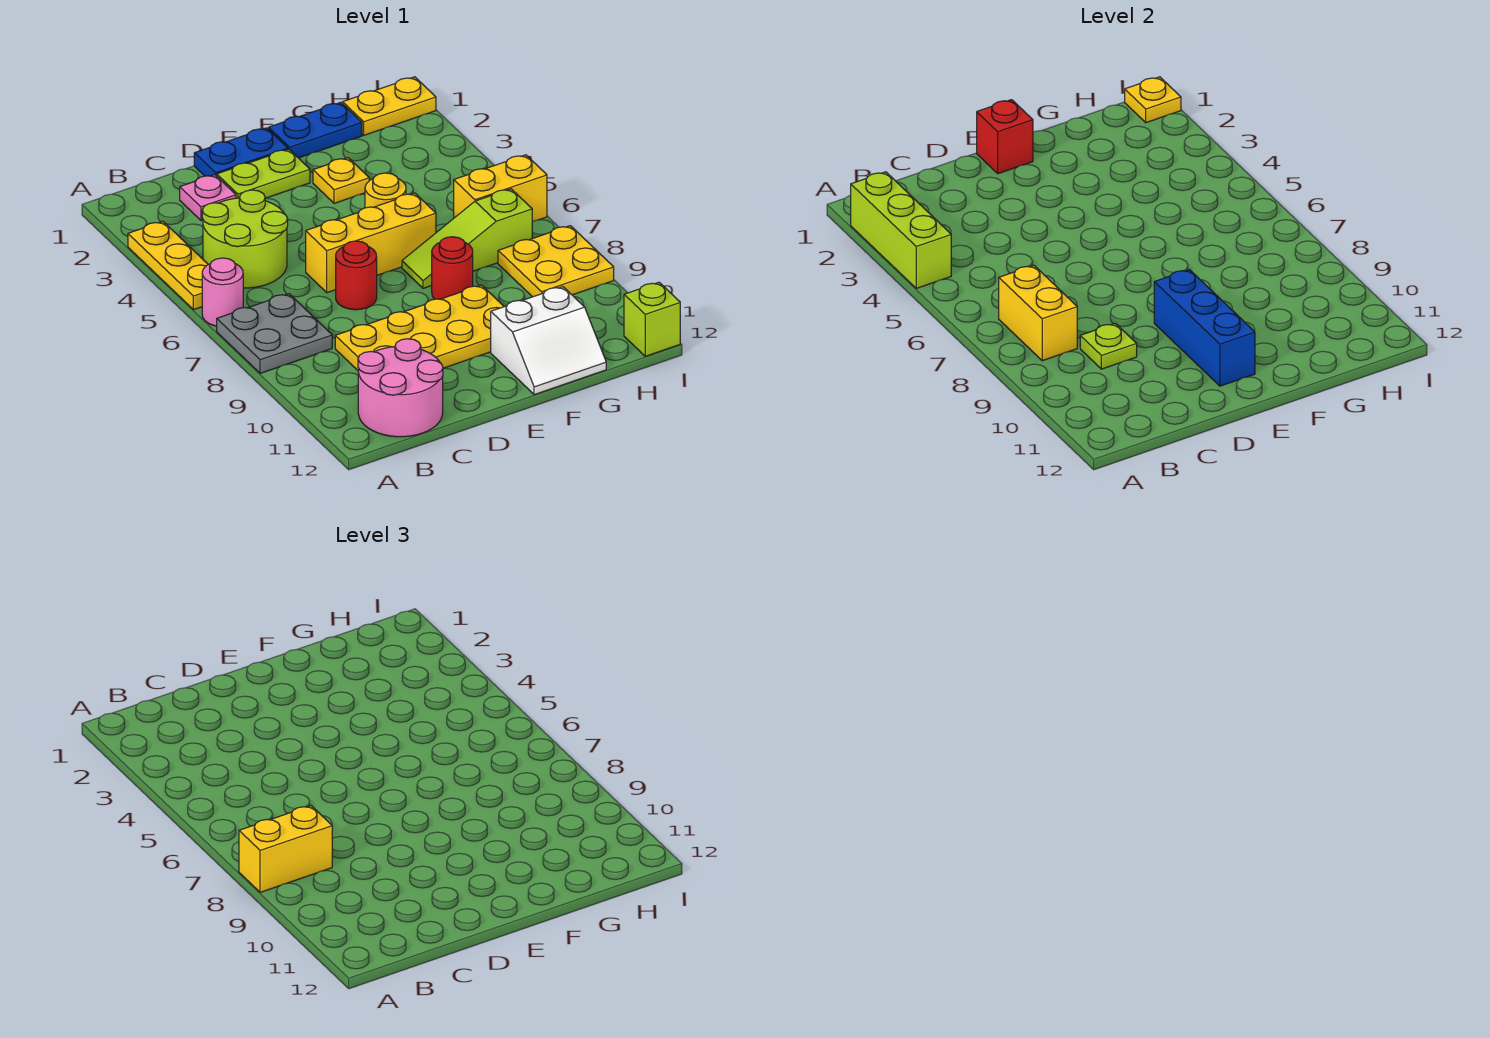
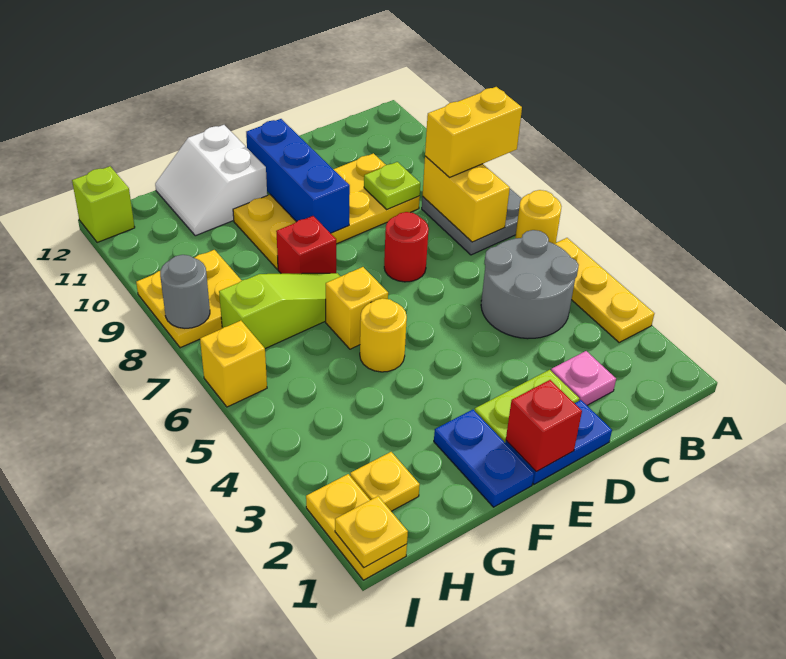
lime 1x3 brick [851,172,951,288] -> none
pink 1x1 round brick [202,258,243,326] -> yellow 1x1 round brick [515,190,562,244]
lime 2x2 round brick [202,190,288,288] -> grey 2x2 round brick [481,230,579,339]
pink 2x2 round brick [358,339,443,437] -> none
yellow 1x3 brick [306,193,436,293] -> yellow 1x1 brick [326,267,388,349]
blue 1x2 plate [269,102,362,158] -> blue 1x2 plate turned to [434,410,534,507]
yellow 1x1 plate [313,158,369,203] -> yellow 1x1 plate moved to [350,452,420,511]
red 1x1 round brick [432,237,473,299] -> red 1x1 brick [276,216,336,274]
white 2x2 slope [491,287,606,395] -> white 2x2 slope turned to [155,125,267,236]
yellow 1x2 plate [343,77,436,135] -> yellow 1x2 plate turned to [306,474,407,580]
yellow 1x2 brick [454,155,547,222] -> yellow 1x1 brick [200,321,267,407]
none -> grey 1x1 round brick [160,255,210,328]

